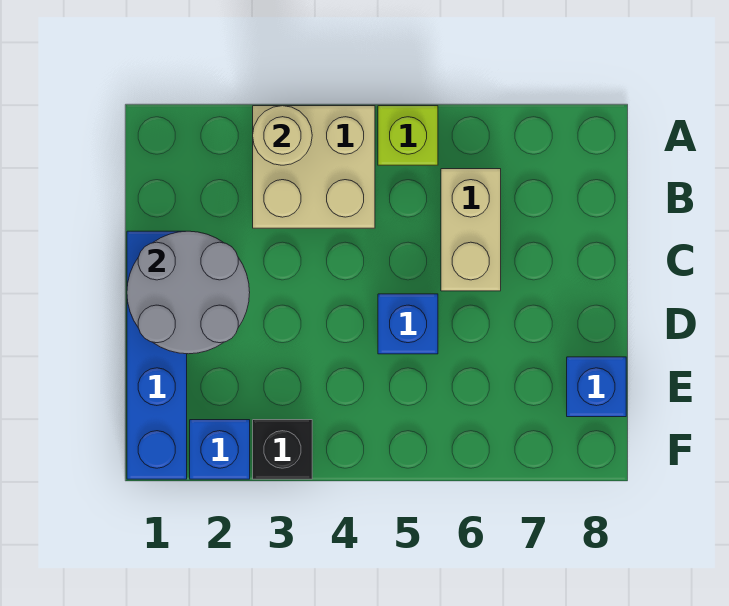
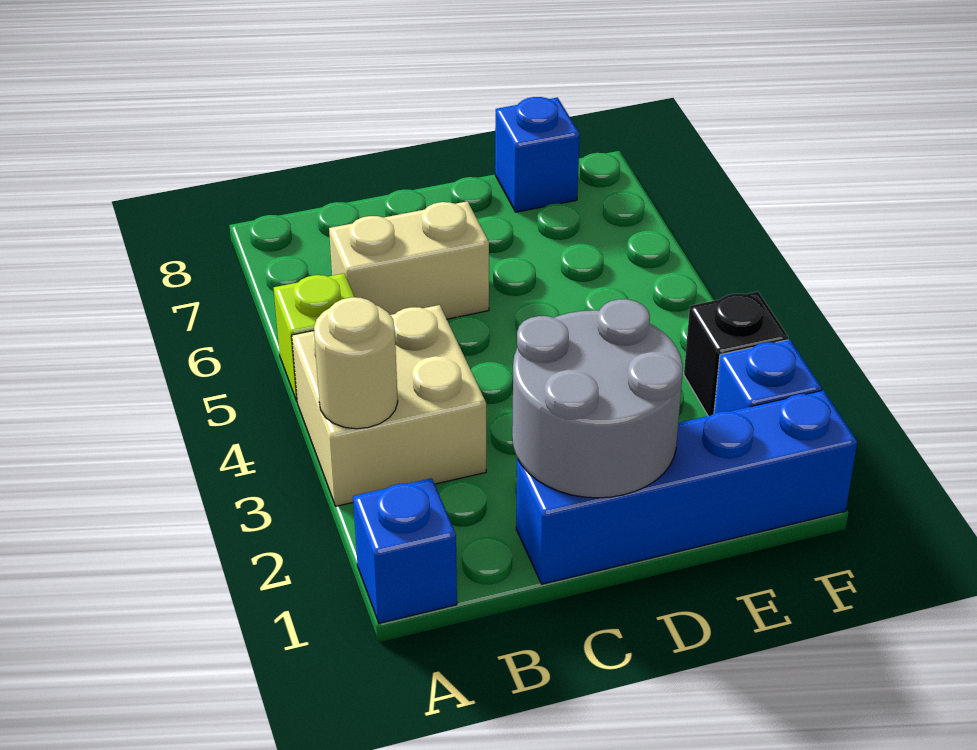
blue 1x1 brick [378,294,438,354] -> blue 1x1 brick moved to [353,478,457,623]

